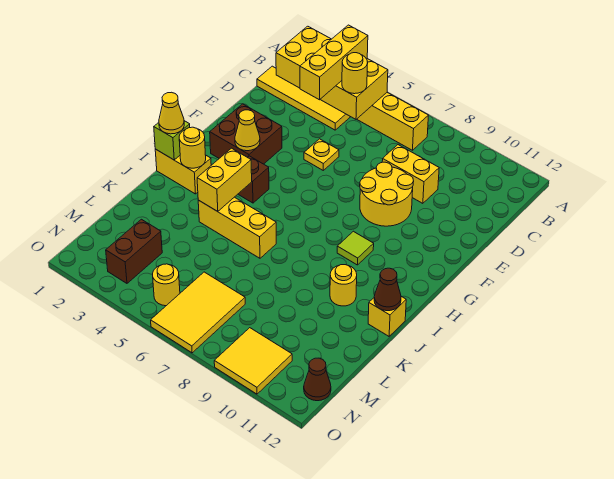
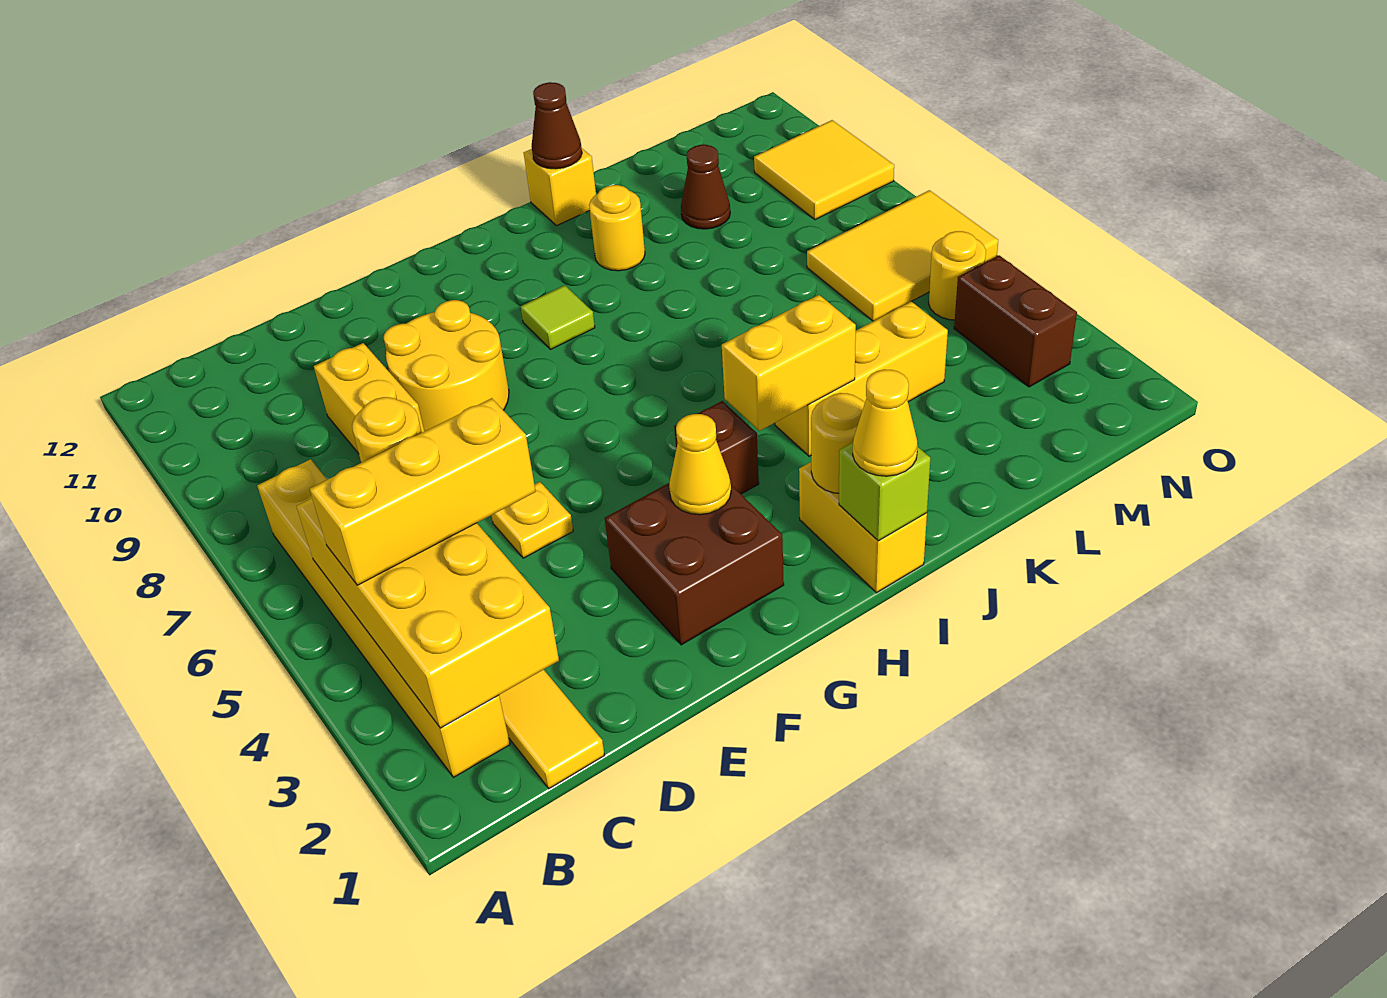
yellow 1x3 brick [198,197,276,258] -> yellow 1x3 brick turned to [775,301,948,456]
brown 1x2 brick [106,219,162,283] -> brown 1x2 brick turned to [954,255,1077,387]
brown 1x1 cone [304,358,331,401] -> brown 1x1 cone moved to [681,145,730,229]

